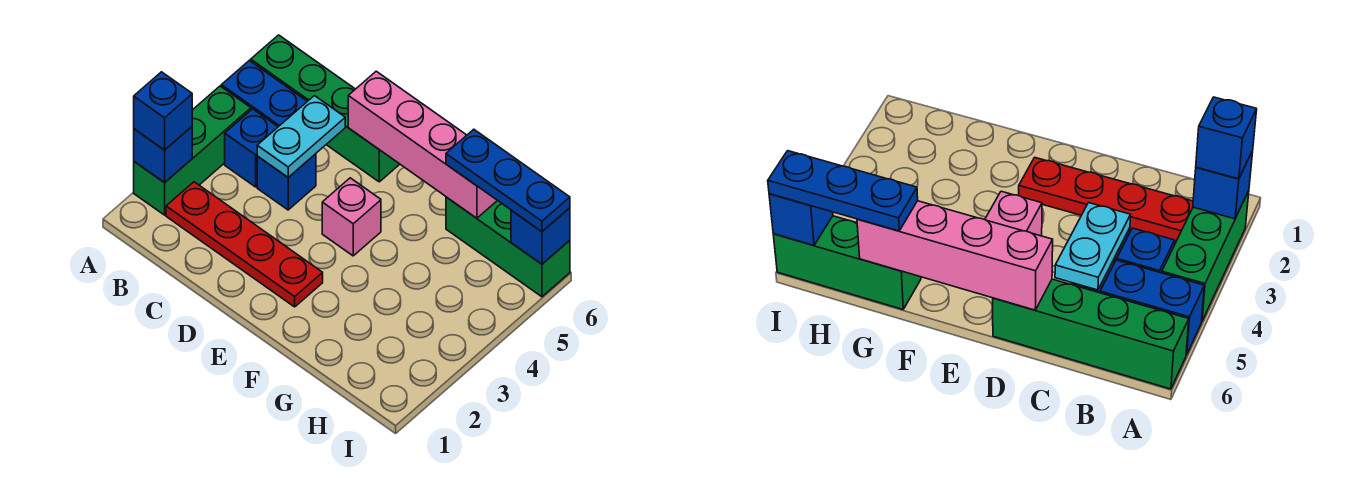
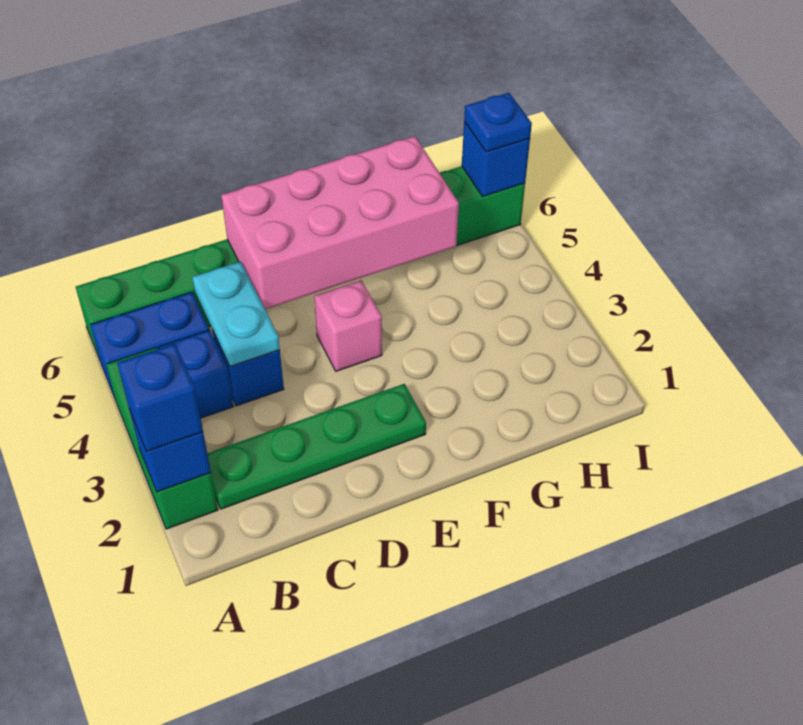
red 1x4 plate [166,182,323,307] -> green 1x4 plate [207,384,426,509]
pink 1x4 brick [348,71,497,218] -> pink 2x4 brick [221,136,459,309]
blue 1x3 plate [446,129,570,232] -> blue 1x1 plate [464,93,532,152]

